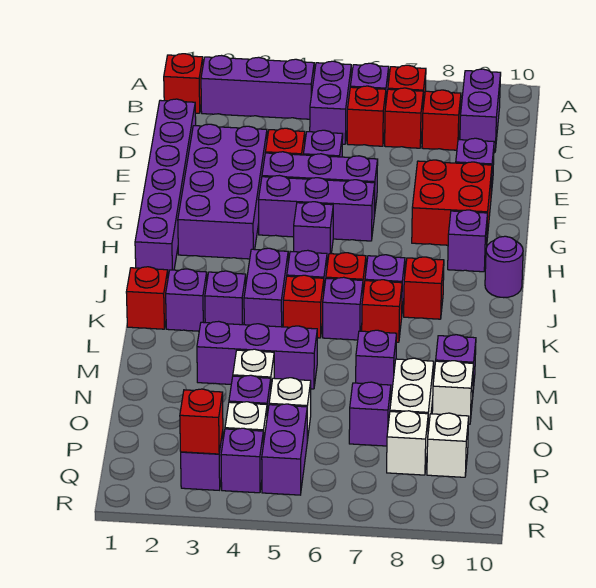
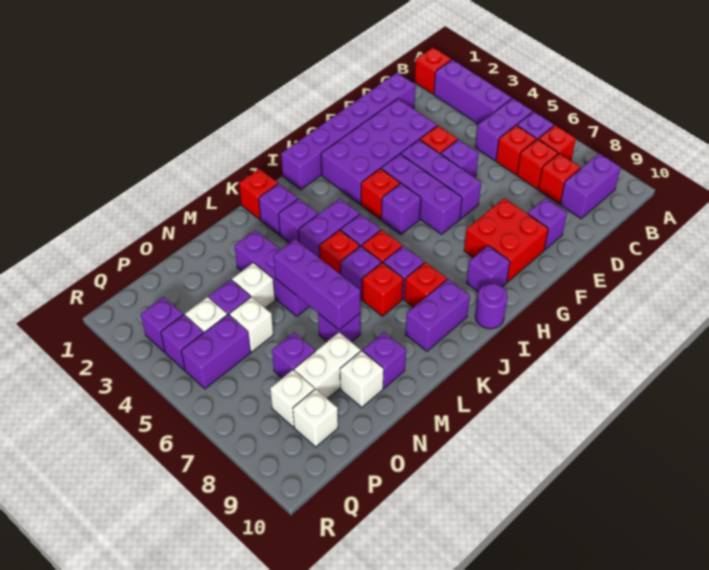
none -> purple 1x2 brick [406,279,470,351]
none -> purple 1x3 brick [273,239,360,330]
red 1x1 brick [180,389,223,454] -> red 1x1 brick moved to [361,168,400,219]

